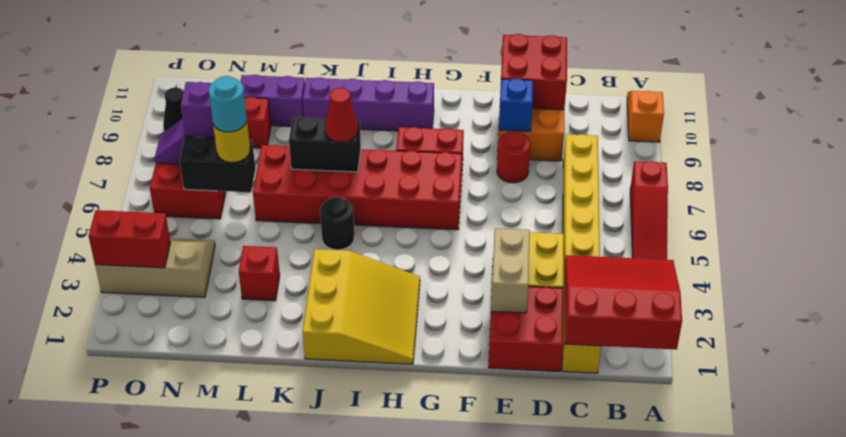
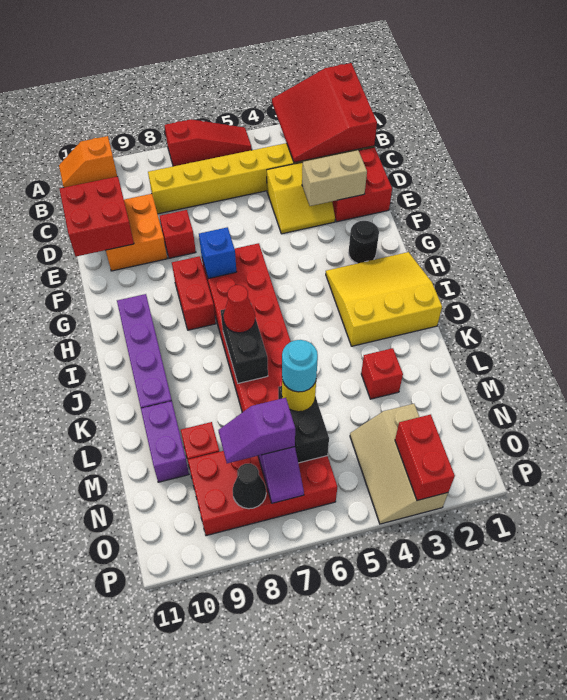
red 1x1 round brick [497,131,530,183] -> red 1x1 brick [160,210,196,258]
blue 1x1 brick [499,79,533,131] -> blue 1x1 brick moved to [199,227,237,279]
black 1x1 round brick [320,197,354,250] -> black 1x1 round brick moved to [349,221,379,263]

